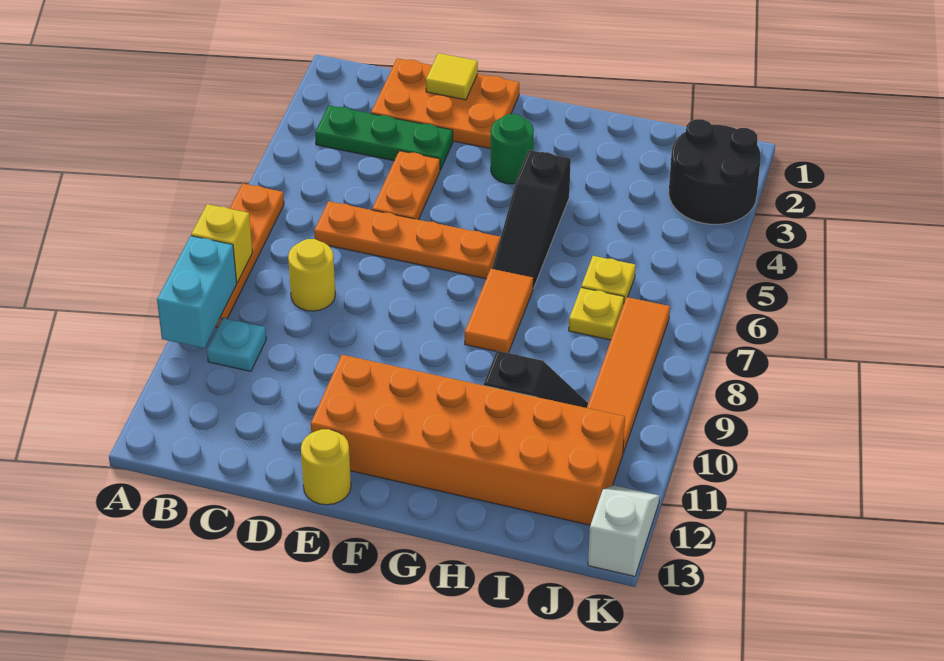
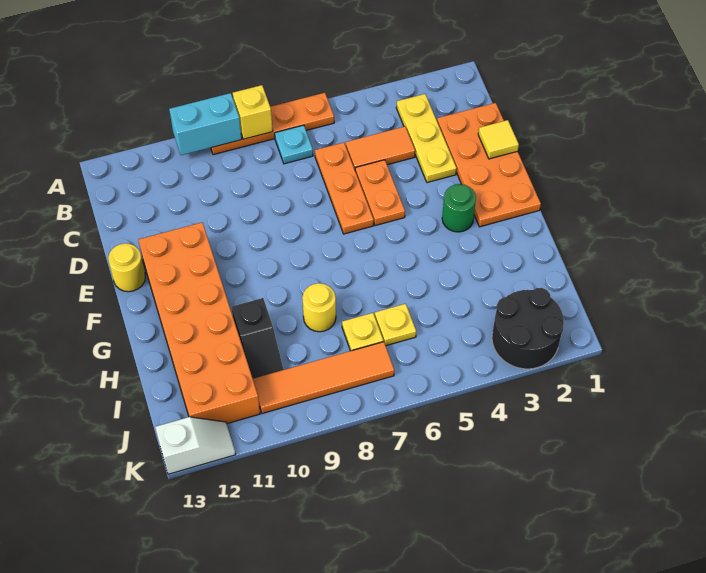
green 1x3 plate [315,105,453,170] -> yellow 1x3 plate [396,94,457,183]
cyan 1x1 plate [207,318,266,371] -> cyan 1x1 plate moved to [275,125,313,164]
orange 2x3 plate [371,58,519,149] -> orange 2x4 plate [437,103,541,227]
orange 1x4 plate [314,201,501,279] -> orange 1x3 plate [315,142,374,234]
yellow 1x1 round brick [288,239,335,311] -> yellow 1x1 round brick moved to [302,283,336,332]
orange 1x2 plate [372,151,440,220] -> orange 1x2 plate turned to [355,160,405,226]
black 1x3 slope [492,150,571,289] -> none
orange 1x2 tile [465,269,534,353] -> orange 1x2 tile moved to [346,127,415,169]

